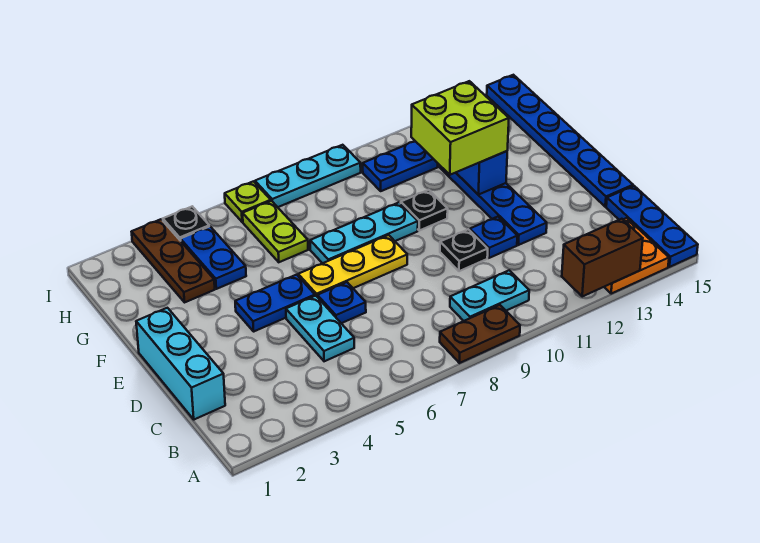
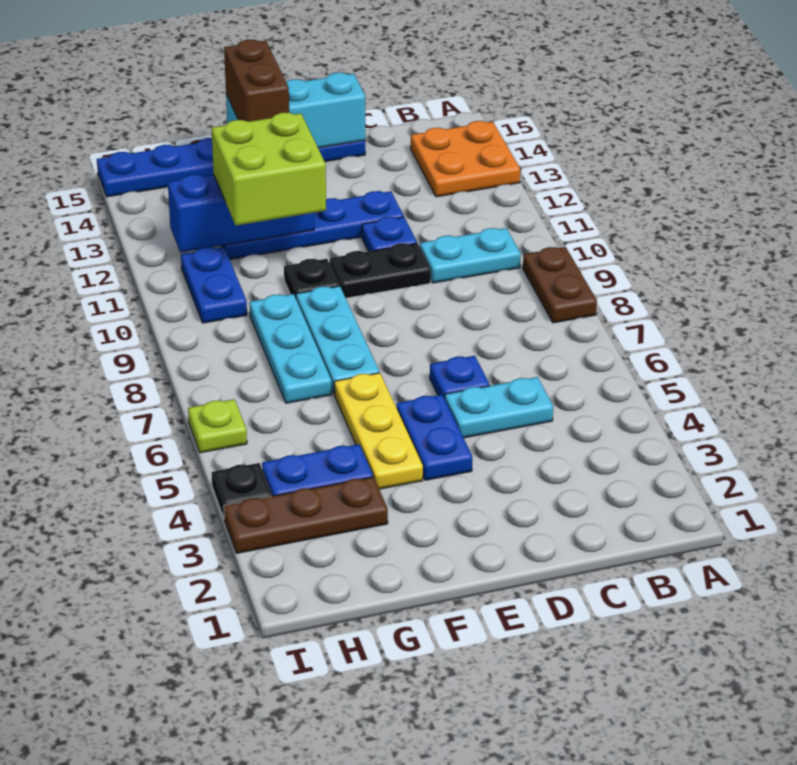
brown 1x2 brick [562,219,643,296] -> brown 1x2 brick moved to [224,40,289,122]
blue 1x3 plate [606,186,698,267] -> none
cyan 1x2 plate [450,270,529,321] -> cyan 1x2 plate turned to [420,228,521,283]
cyan 1x3 brick [136,308,225,420] -> cyan 1x3 brick moved to [226,73,365,148]
black 1x1 plate [440,229,488,271] -> black 1x2 plate [330,243,431,298]
yellow 1x3 plate [298,235,407,296] -> yellow 1x3 plate moved to [334,373,423,489]
lime 1x2 plate [243,201,308,262] -> none
cyan 1x3 plate [255,145,361,207] -> cyan 1x3 plate moved to [249,294,332,403]

